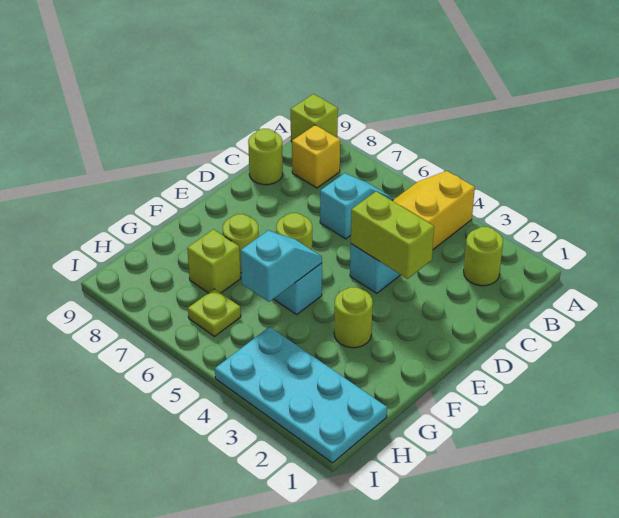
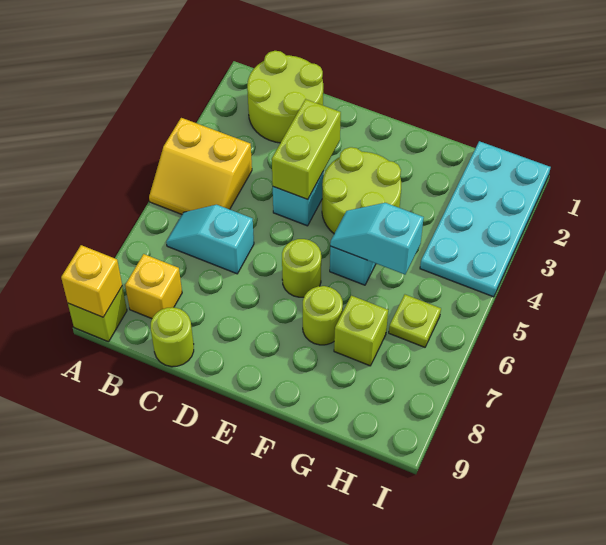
none -> yellow 1x1 brick [61,245,122,317]
lime 1x1 round brick [464,227,503,286] -> lime 2x2 round brick [247,51,323,143]
lime 1x1 round brick [334,287,373,348] -> lime 2x2 round brick [322,147,401,234]

